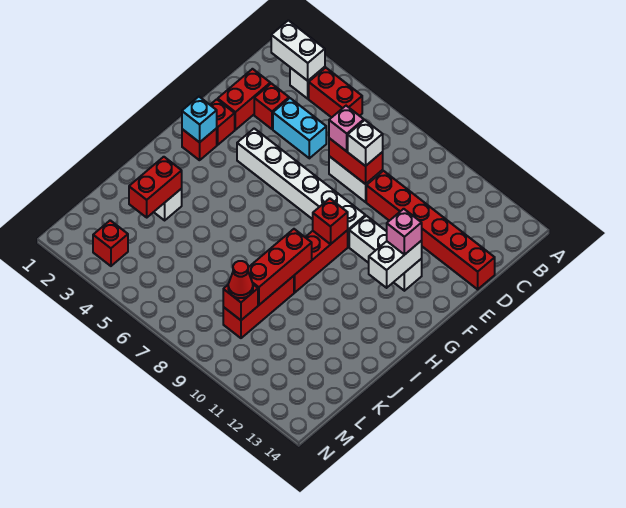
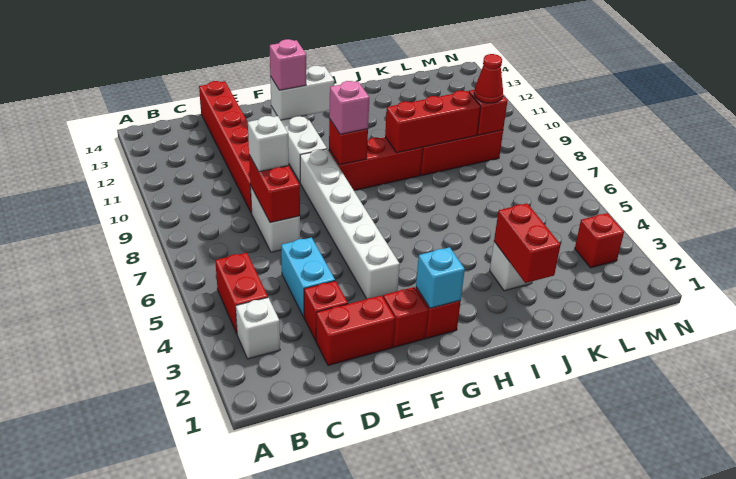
white 1x2 brick [271,20,325,81] -> none
pink 1x1 brick [329,106,364,151] -> pink 1x1 brick moved to [329,81,369,134]
red 1x2 brick [129,157,182,217] -> red 1x2 brick turned to [494,203,561,283]

